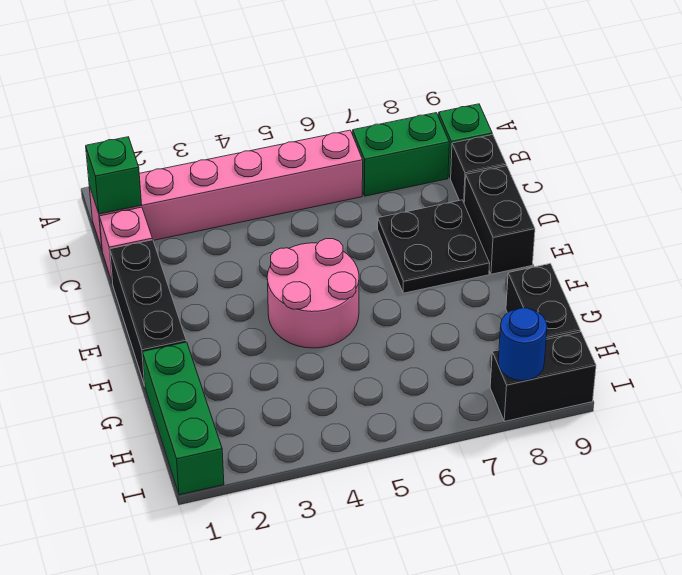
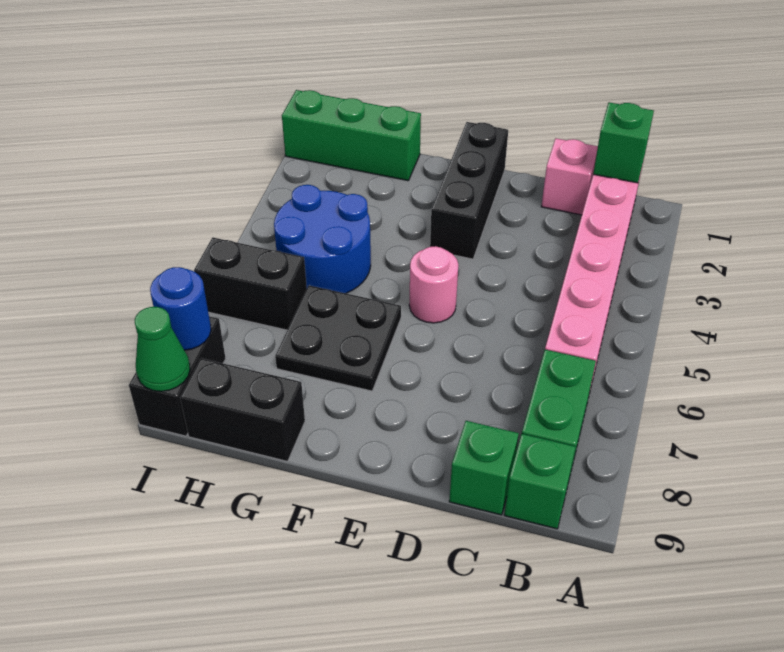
black 1x1 brick [451,135,506,202] -> green 1x1 brick [449,421,519,515]
black 1x3 brick [110,240,186,385] -> black 1x3 brick turned to [430,122,508,259]
black 2x2 plate [378,200,490,293] -> black 2x2 plate moved to [275,285,401,391]
black 1x2 brick [464,166,535,274] -> black 1x2 brick moved to [194,238,307,330]
pink 2x2 round brick [267,239,359,348] -> pink 1x1 round brick [409,246,458,323]
none -> blue 2x2 round brick [274,185,371,293]
none -> green 1x1 cone [135,307,190,391]

